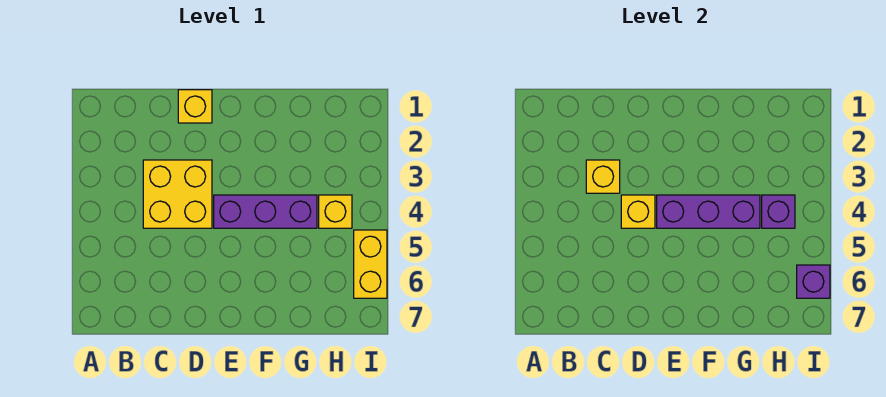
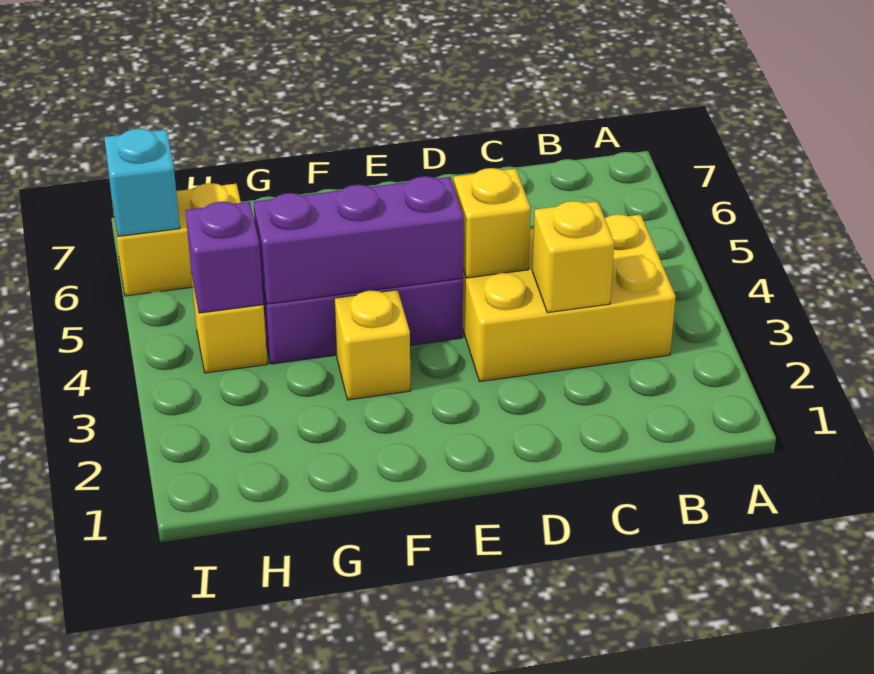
yellow 2x2 brick [143,160,212,228] -> yellow 2x3 brick [463,214,676,382]
yellow 1x1 brick [178,90,212,123] -> yellow 1x1 brick moved to [334,290,411,400]
yellow 1x2 brick [354,230,387,298] -> yellow 1x2 brick turned to [112,183,241,296]
purple 1x1 brick [797,265,830,298] -> cyan 1x1 brick [104,129,180,236]

